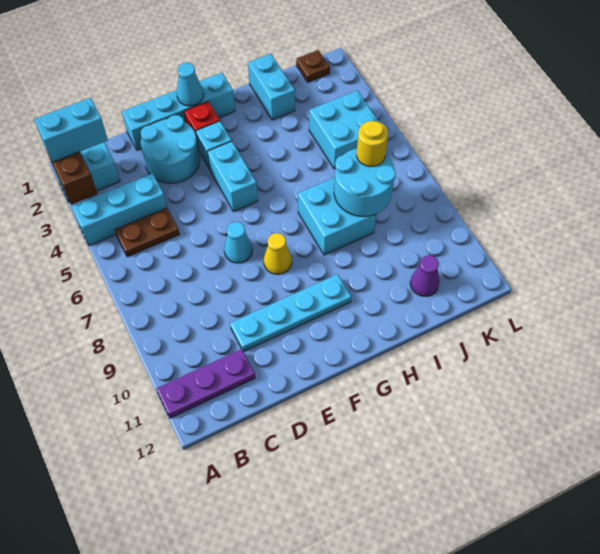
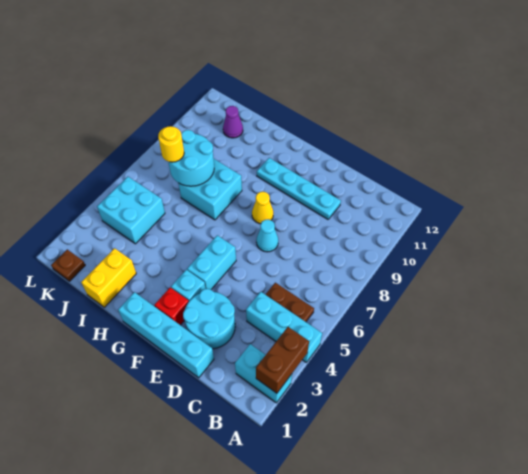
cyan 1x2 brick [34,98,108,162] -> none
purple 1x3 plate [156,349,255,418] -> none
cyan 1x1 cone [177,63,204,106] -> none
cyan 1x2 brick [248,54,295,120] -> yellow 1x2 brick [81,248,136,307]

